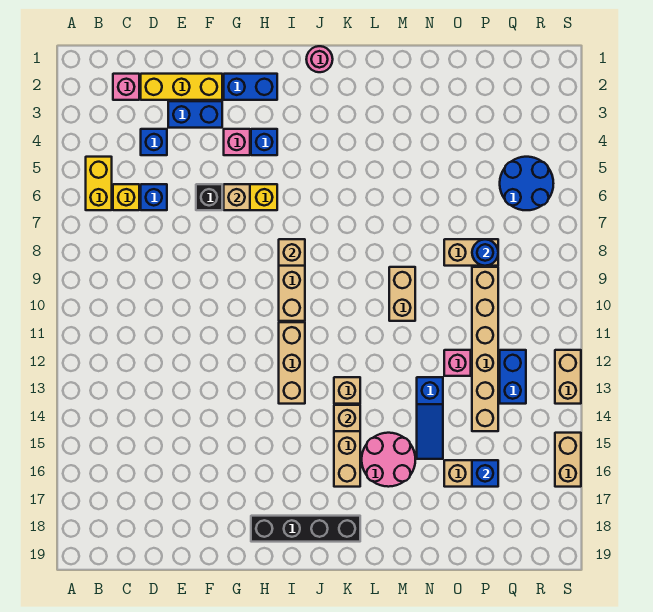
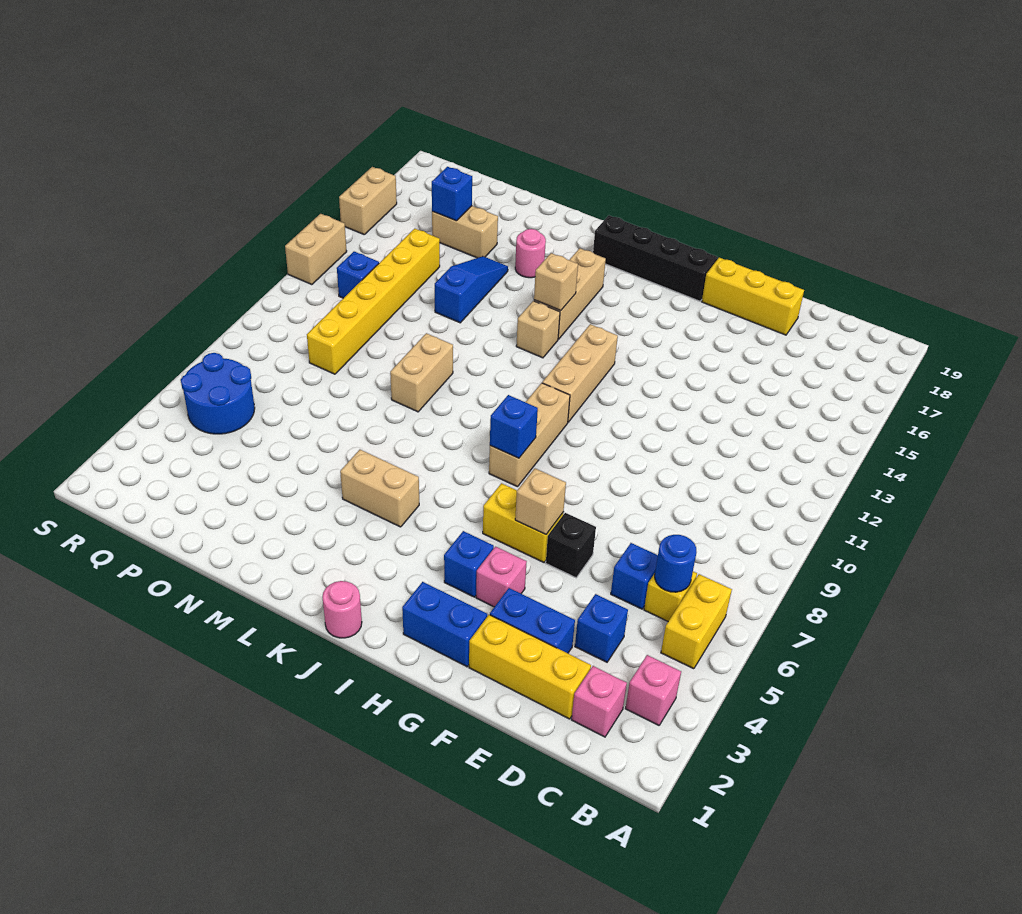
none -> yellow 1x3 brick [702,258,804,335]
tan 1x1 brick [279,239,305,266] -> blue 1x1 brick [490,395,538,458]
pink 2x2 round brick [362,433,415,487] -> pink 1x1 round brick [515,229,546,278]
tan 1x2 brick [444,239,498,266] -> tan 1x2 brick moved to [340,450,419,527]
pink 1x1 brick [444,350,471,376] -> pink 1x1 brick moved to [625,655,681,725]
blue 1x1 round brick [472,239,498,266] -> blue 1x1 round brick moved to [655,535,696,592]
tan 1x6 brick [472,267,498,431] -> yellow 1x6 brick [307,229,440,374]
blue 1x2 brick [500,350,526,404] -> blue 1x1 brick [337,252,379,298]

